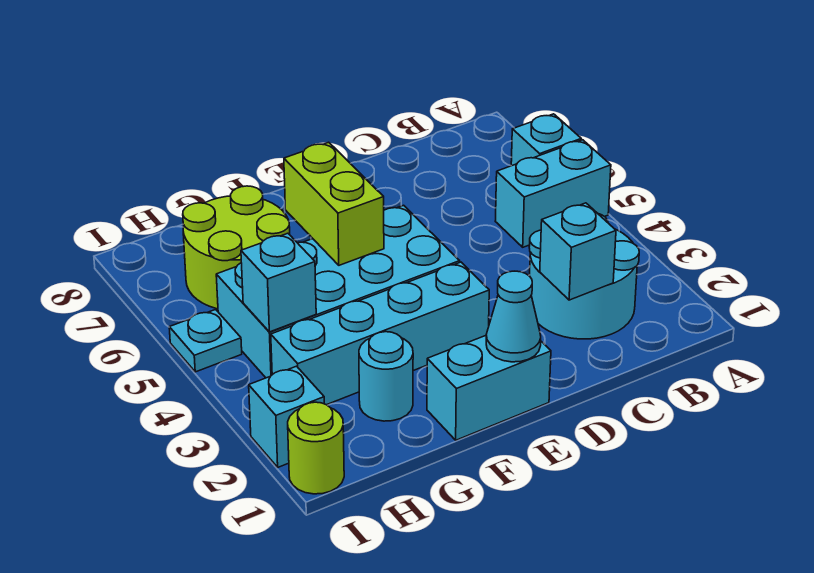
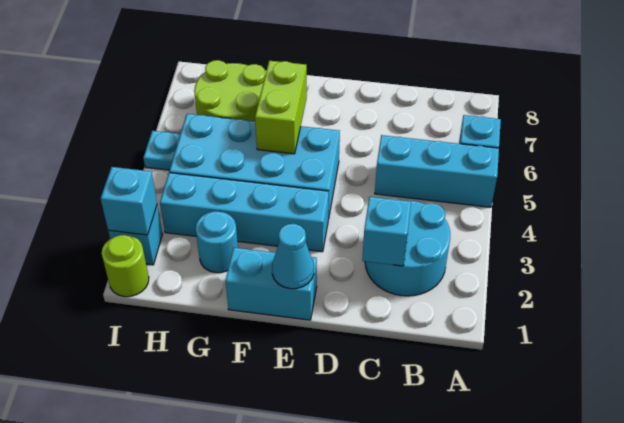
cyan 1x2 brick [495,140,611,247] -> cyan 1x3 brick [375,135,499,207]
cyan 1x1 brick [241,233,316,332] -> cyan 1x1 brick moved to [101,167,157,235]

